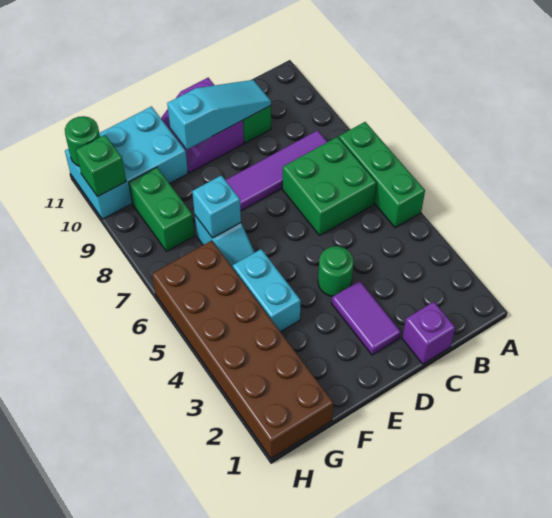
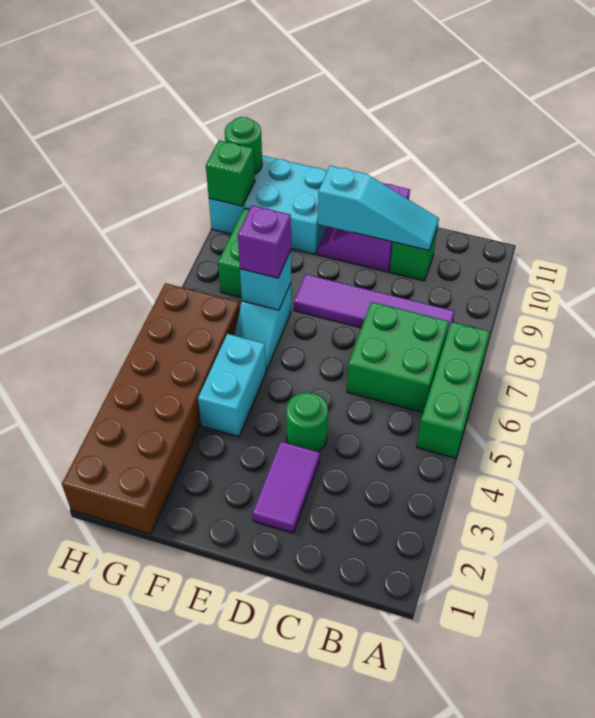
purple 1x1 brick [402,302,455,364] -> purple 1x1 brick moved to [238,205,291,278]

